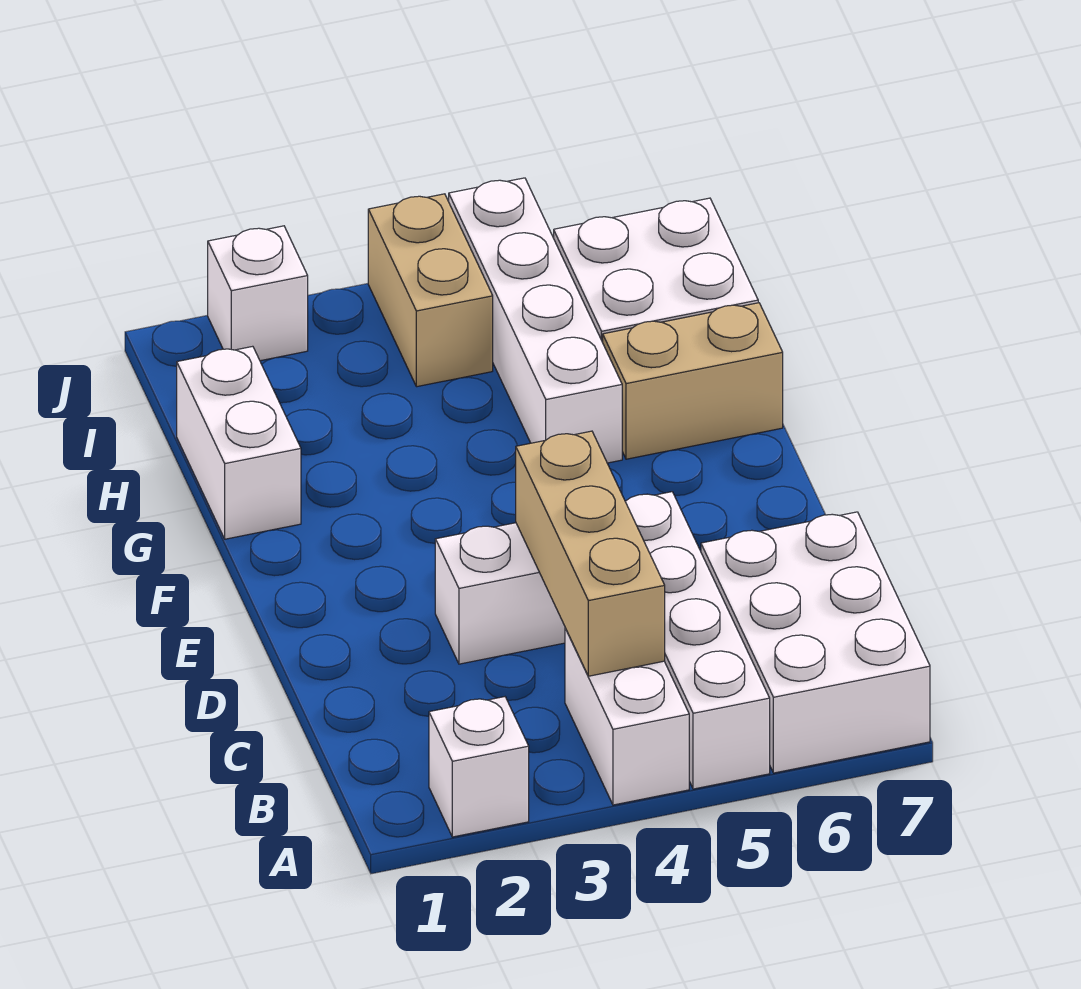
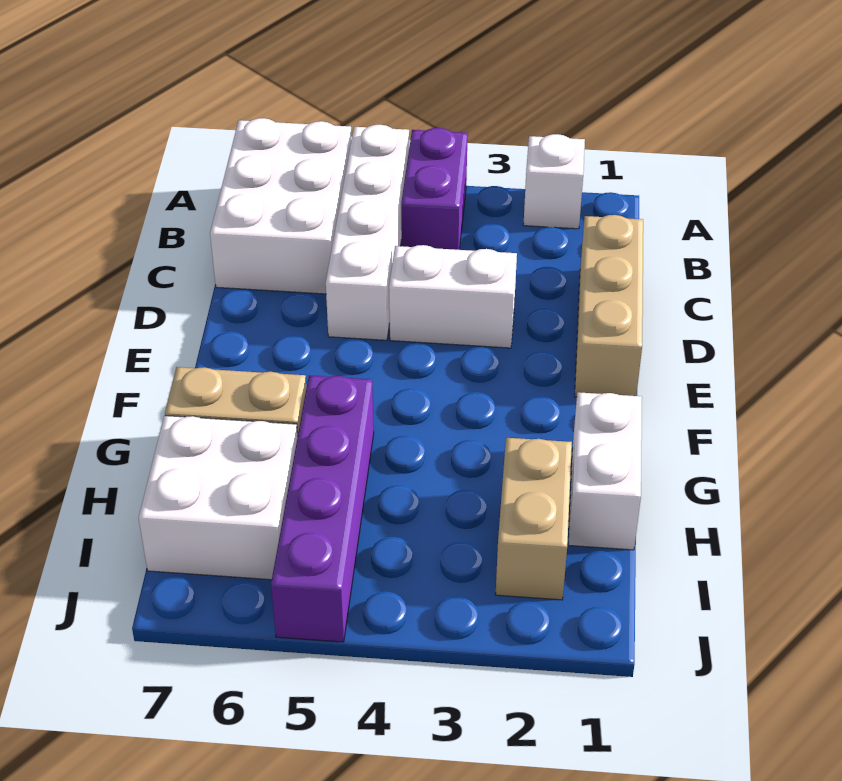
white 1x2 brick [565,628,689,805] -> purple 1x2 brick [401,128,468,250]
tan 1x3 brick [516,431,665,676] -> tan 1x3 brick moved to [575,215,643,397]
white 1x4 brick [449,178,622,463] -> purple 1x4 brick [271,375,374,642]
tan 1x2 brick [368,194,493,387] -> tan 1x2 brick moved to [496,438,572,600]
white 1x1 brick [208,226,308,361] -> none

